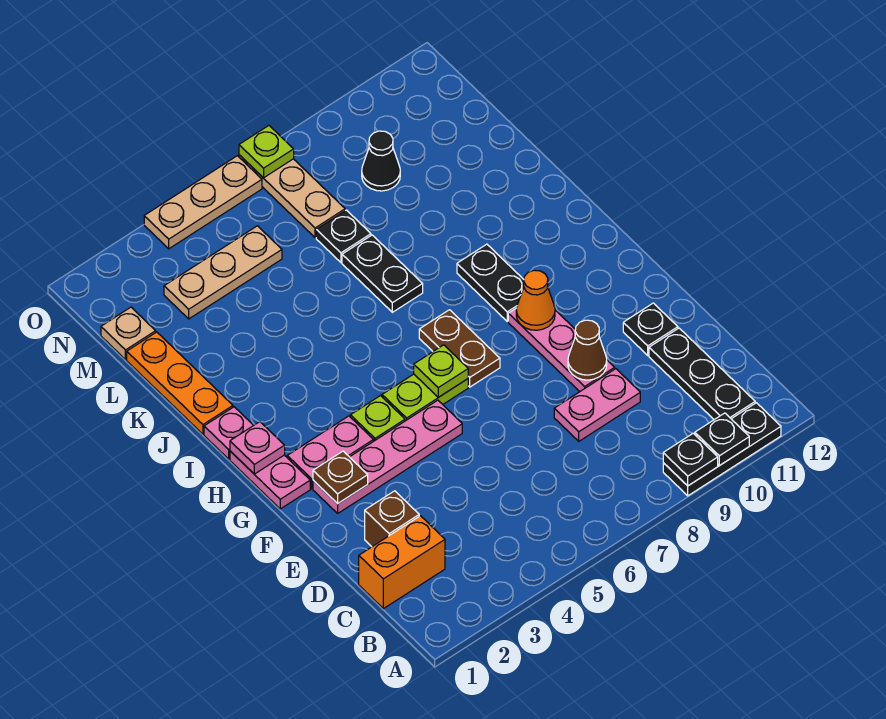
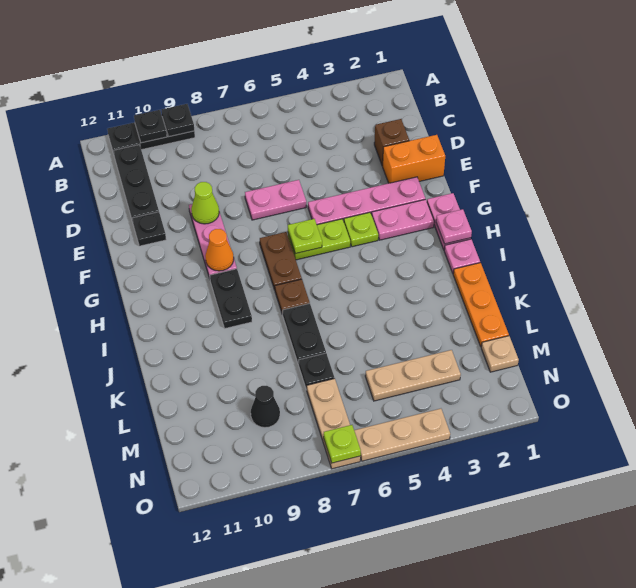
orange 1x2 brick [359,516,445,609] -> orange 1x2 brick moved to [383,135,445,183]
pink 1x2 plate [554,369,640,441] -> pink 1x2 plate moved to [245,180,306,220]
brown 1x1 cone [568,320,607,380] -> lime 1x1 cone [191,182,219,224]
brown 1x1 plate [313,451,368,504] -> brown 1x1 plate moved to [275,279,310,314]

